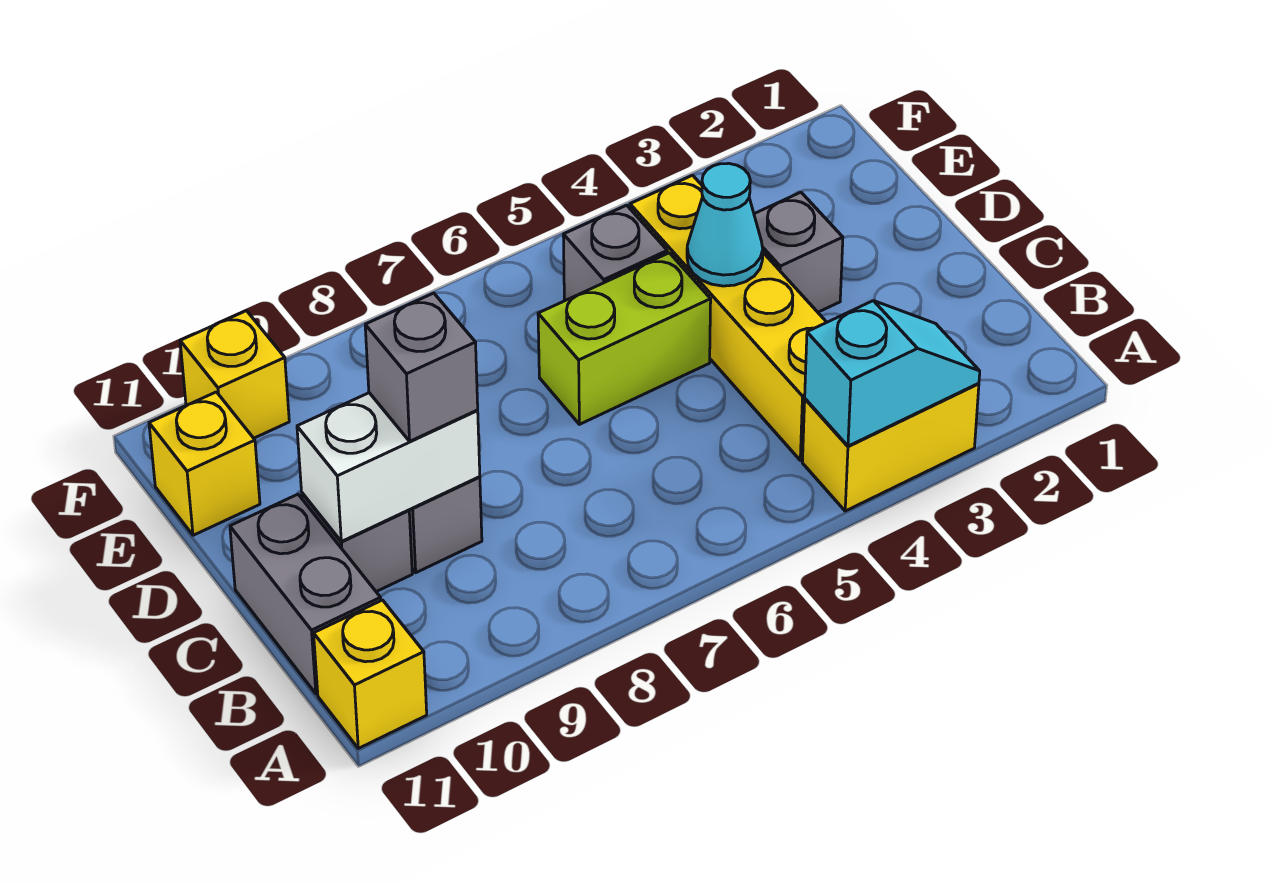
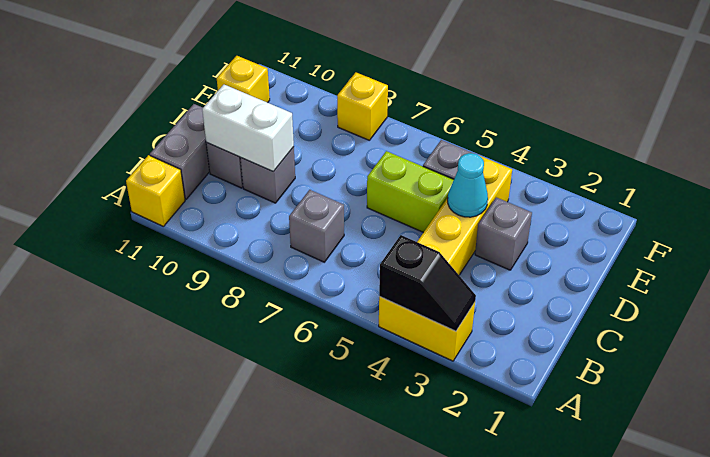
cyan 1x2 slope [805,301,980,446] -> black 1x2 slope [379,235,476,331]
grey 1x1 brick [365,293,478,441] -> grey 1x1 brick moved to [289,190,344,262]
yellow 1x1 brick [180,311,289,438] -> yellow 1x1 brick moved to [337,73,388,141]

